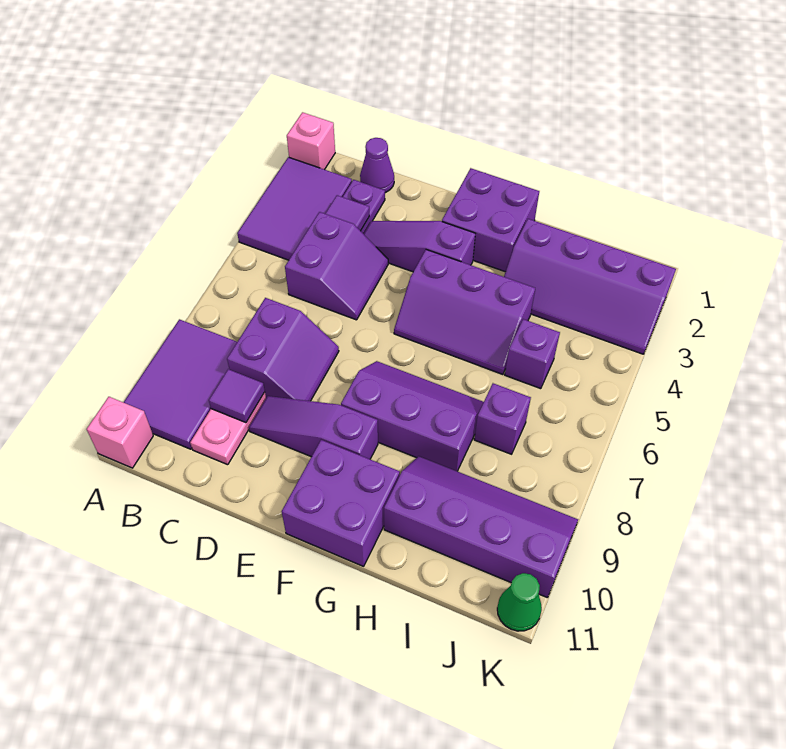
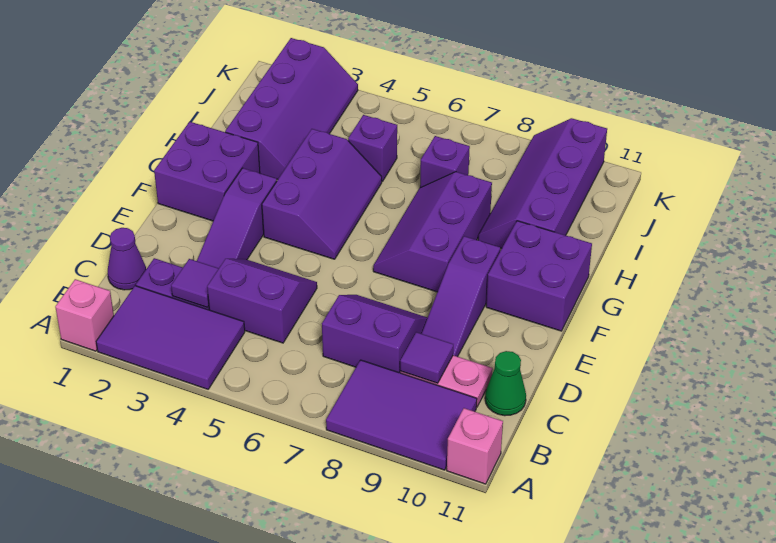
green 1x1 cone [497,573,542,631] -> green 1x1 cone moved to [485,351,526,416]

